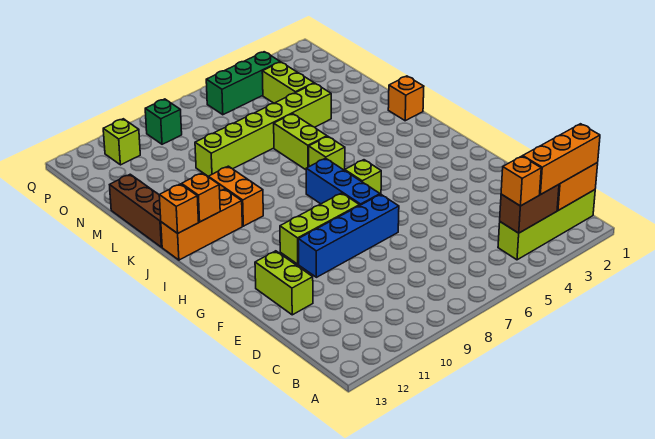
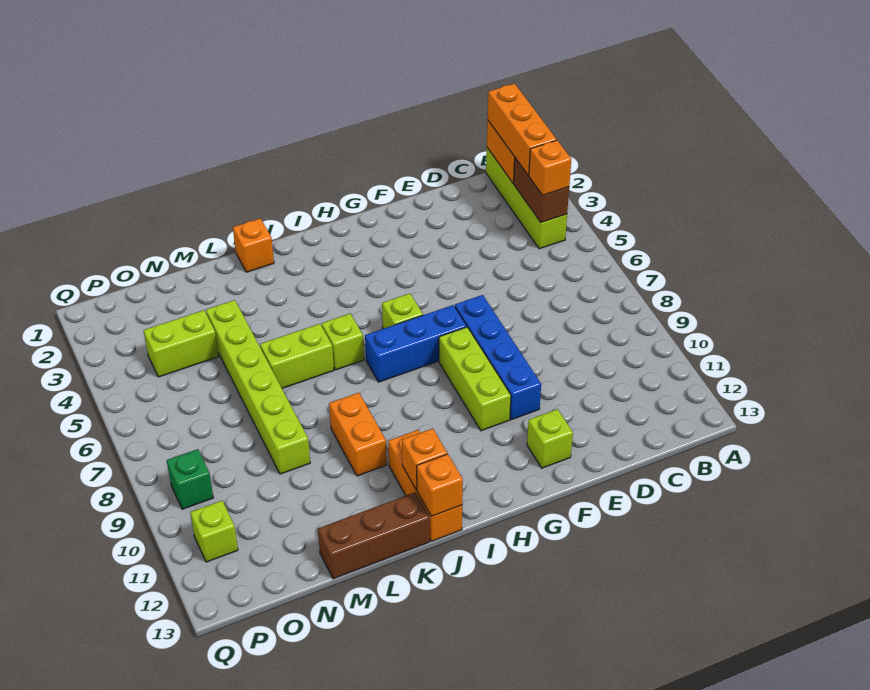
lime 1x2 brick [255,251,313,315] -> lime 1x1 brick [527,409,573,468]
orange 1x2 brick [208,166,263,226] -> orange 1x2 brick turned to [329,393,387,476]
green 1x3 brick [206,52,280,115] -> none

